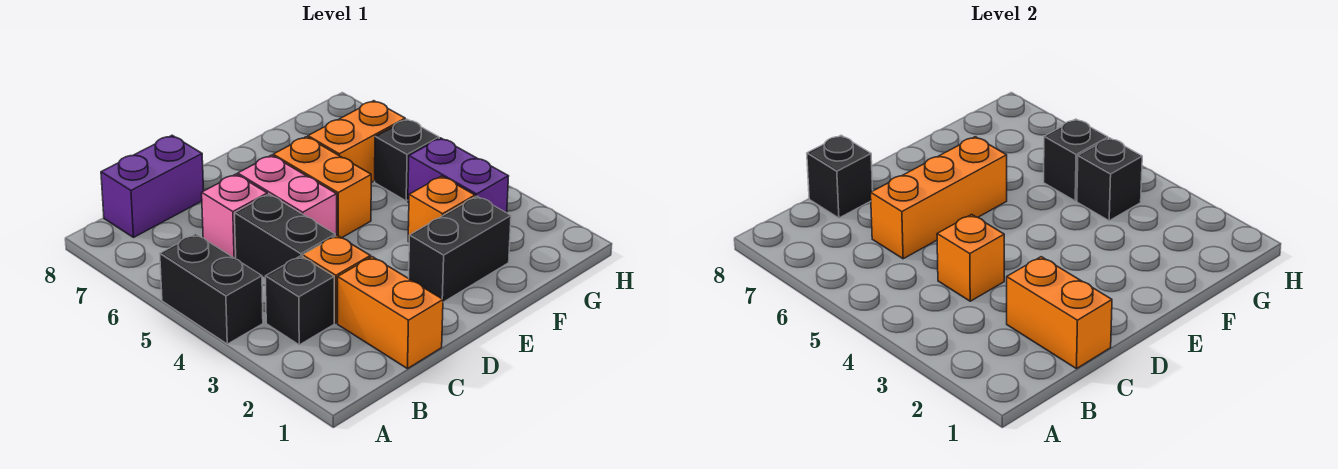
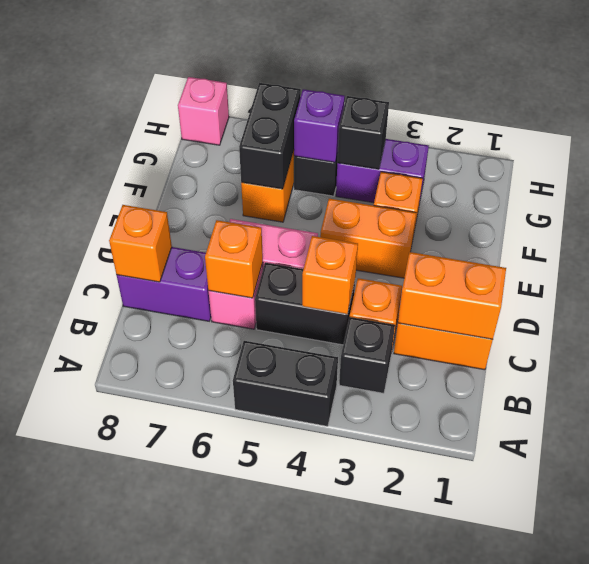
purple 1x2 brick [101,135,204,237] -> purple 1x2 brick turned to [117,247,211,321]
orange 1x3 brick [871,137,1007,259] -> orange 1x1 brick [205,220,263,298]
black 1x1 brick [807,135,873,218] -> orange 1x1 brick [109,205,172,282]
black 1x2 brick [409,196,511,302] -> black 1x2 brick moved to [239,83,301,189]
orange 1x2 brick [273,137,371,238] -> orange 1x2 brick moved to [320,199,416,278]
black 1x1 brick [1044,119,1108,201] -> purple 1x1 brick [294,89,345,162]
none -> pink 1x1 brick [178,77,229,145]

